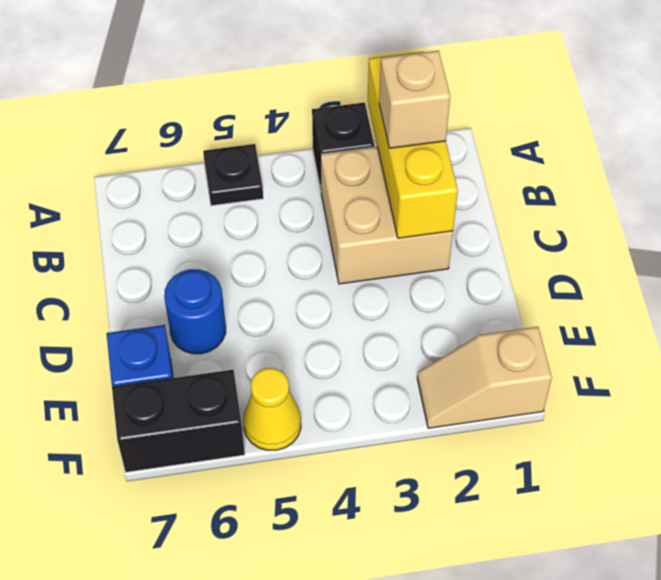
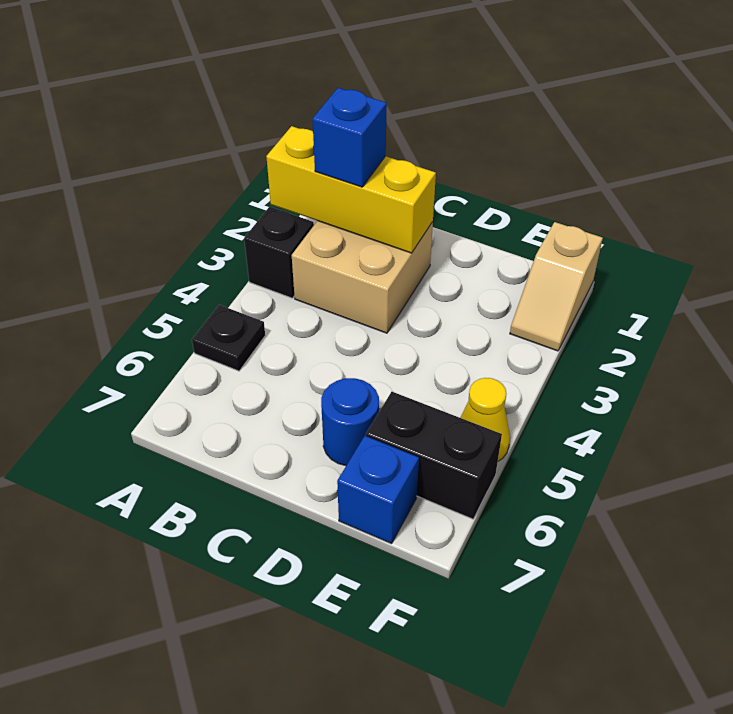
tan 1x1 brick [379,51,450,148] -> blue 1x1 brick [312,88,387,187]
black 1x2 brick [112,370,245,472] -> black 1x2 brick turned to [366,392,502,519]

